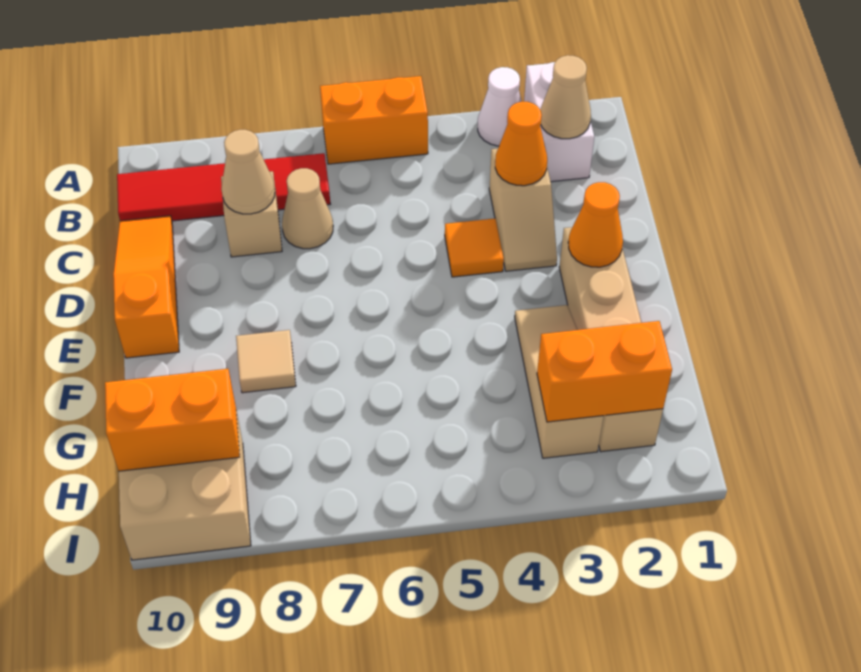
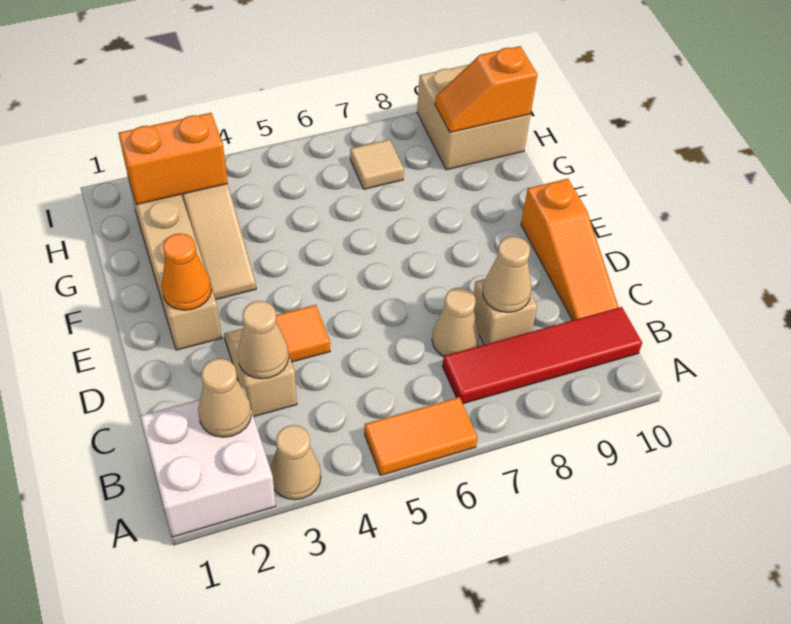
white 1x2 brick [524,62,594,182] -> white 2x2 brick [140,388,276,537]
white 1x1 cone [478,67,522,146] -> tan 1x1 cone [271,425,321,500]
orange 1x2 brick [320,76,428,164] -> orange 1x2 tile [364,397,478,475]
orange 1x1 cone [495,102,547,186] -> tan 1x1 cone [238,301,289,379]
tan 1x1 tile [236,330,296,393] -> tan 1x1 tile moved to [350,139,404,189]
orange 1x2 brick [105,369,240,471] -> orange 1x2 slope [435,46,537,133]

